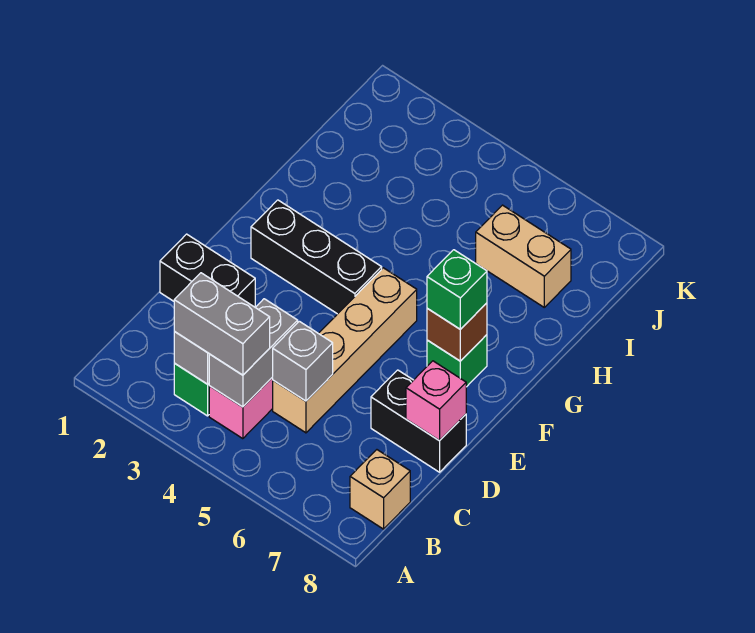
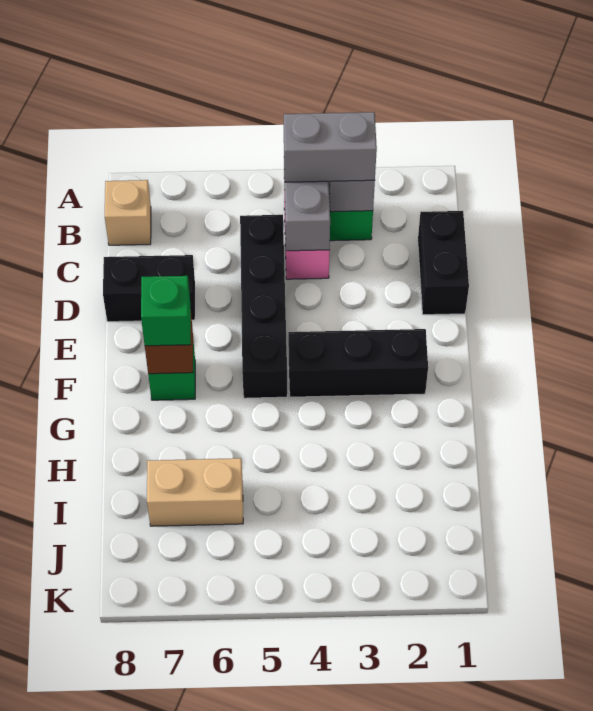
tan 1x4 brick [273,268,417,433] -> black 1x4 brick [240,215,287,398]
grey 1x1 brick [273,321,333,401] -> none
black 1x2 brick [160,234,255,307] -> black 1x2 brick turned to [418,211,469,315]
pink 1x1 brick [406,361,466,441] -> none

